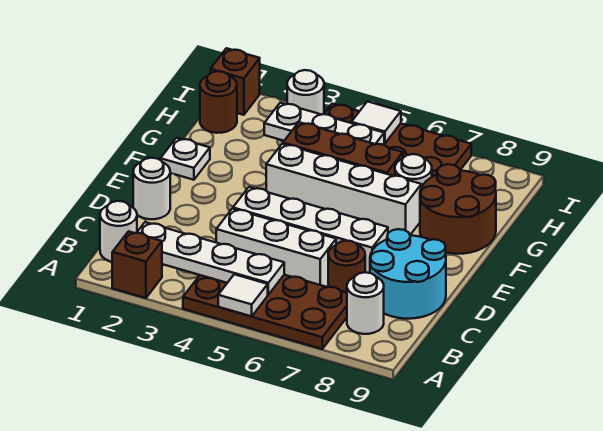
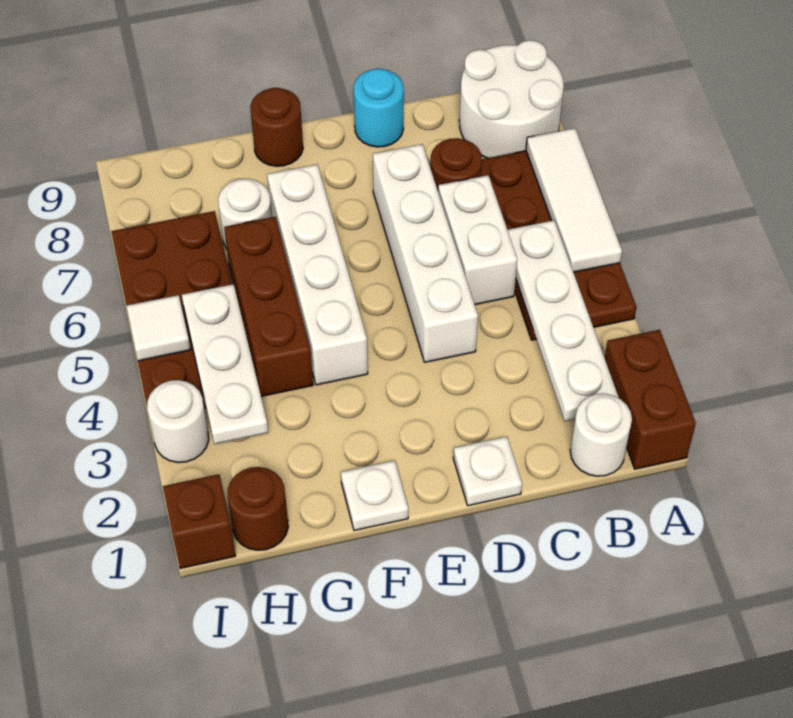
brown 1x1 brick [112,231,162,298] -> brown 1x2 brick [605,330,696,469]
white 1x1 tile [218,274,268,316] -> white 1x3 tile [526,128,622,272]
white 1x1 round brick [347,272,384,334] -> white 2x2 round brick [459,40,564,158]
white 1x3 brick [216,209,336,287] -> white 1x2 brick [438,175,517,305]
cyan 2x2 round brick [370,229,446,319] -> cyan 1x1 round brick [354,68,404,147]
white 1x1 round brick [133,158,170,219] -> white 1x1 plate [453,437,522,506]
brown 2x2 round brick [420,164,496,254] -> brown 1x1 round brick [250,88,303,166]

